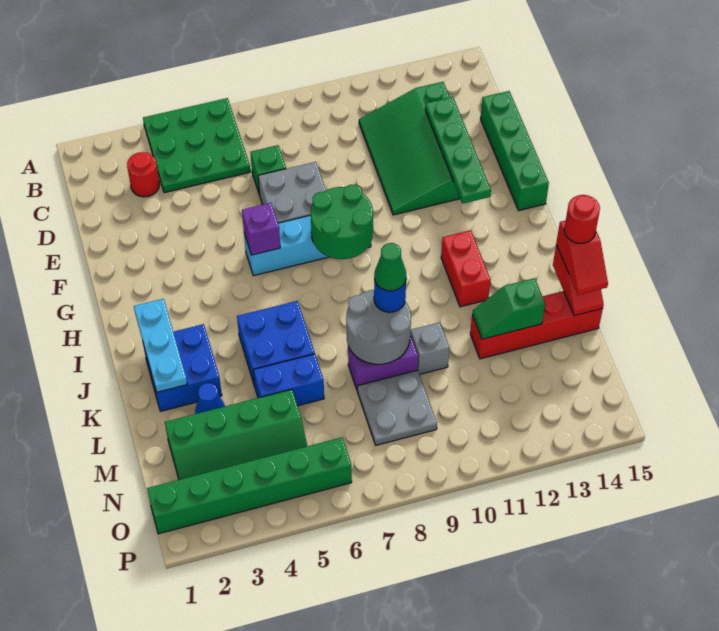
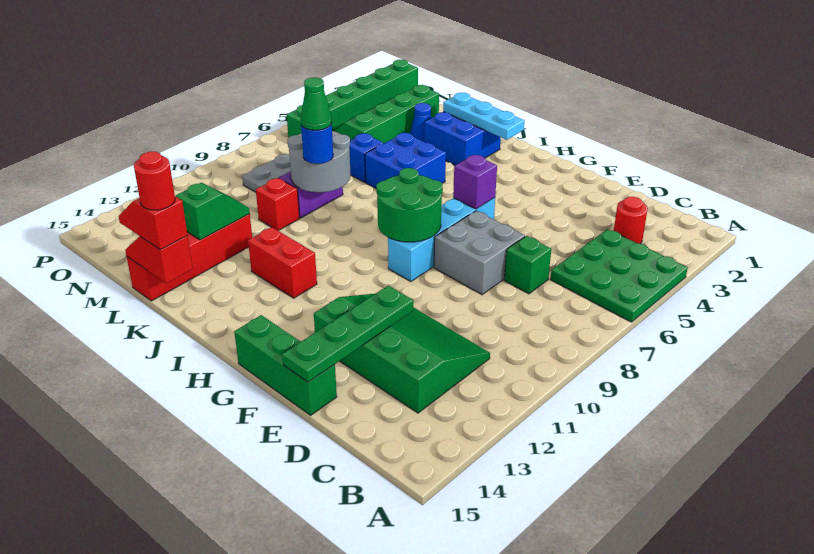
green 1x4 plate [425,97,491,204] -> green 1x4 plate turned to [282,286,413,382]
green 1x4 brick [480,91,549,211] -> green 1x3 brick [234,315,337,415]
blue 1x2 brick [253,354,324,406] -> blue 1x1 brick [349,133,383,182]
grey 1x1 brick [410,322,449,374] -> red 1x1 brick [256,178,300,231]

